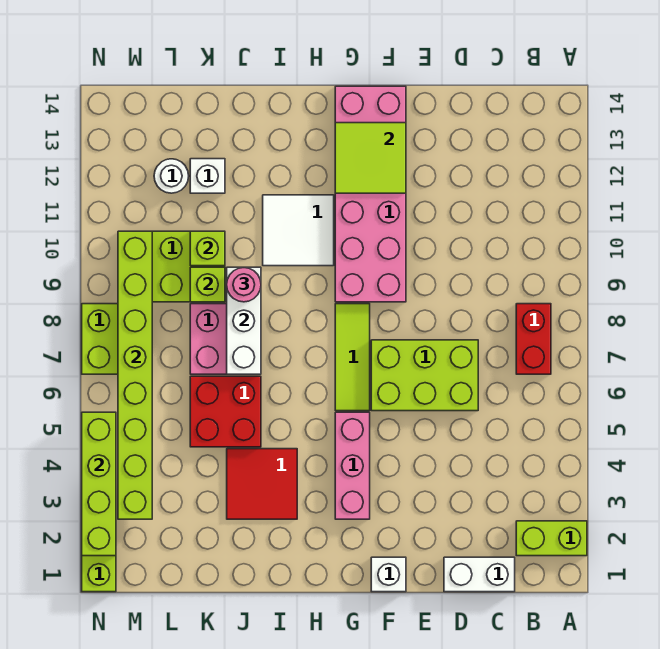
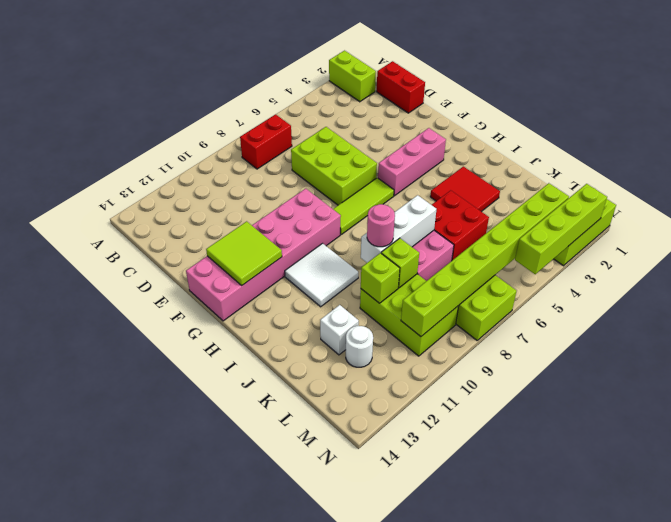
white 1x2 brick [444,557,515,592] -> red 1x2 brick [377,61,425,113]
white 1x1 brick [371,557,406,592] -> none

